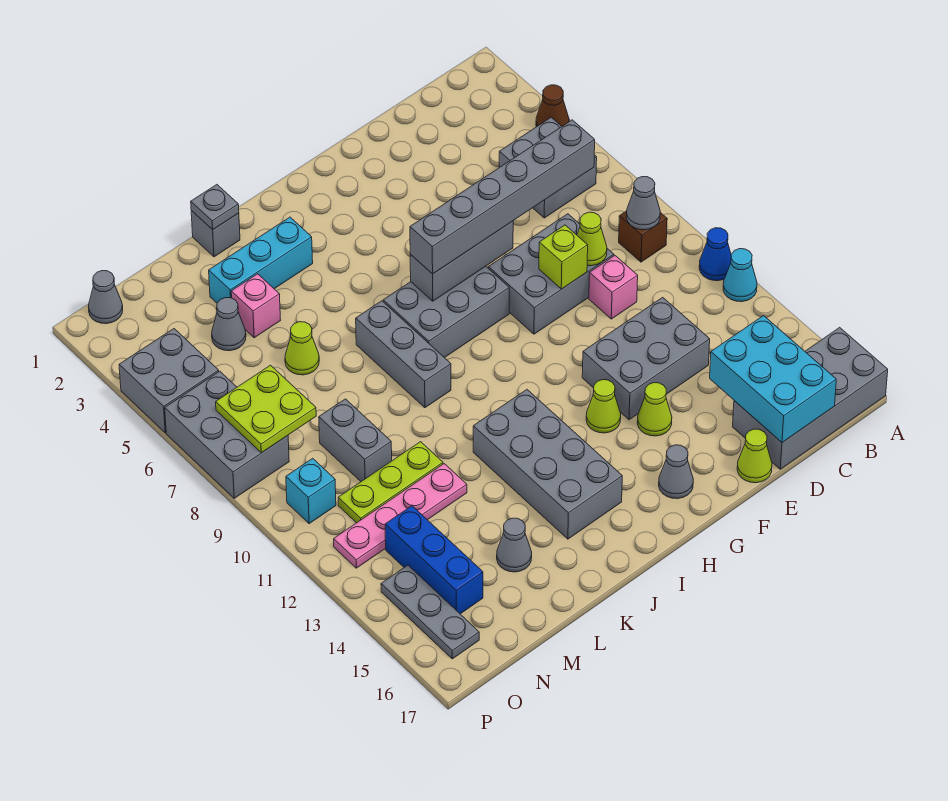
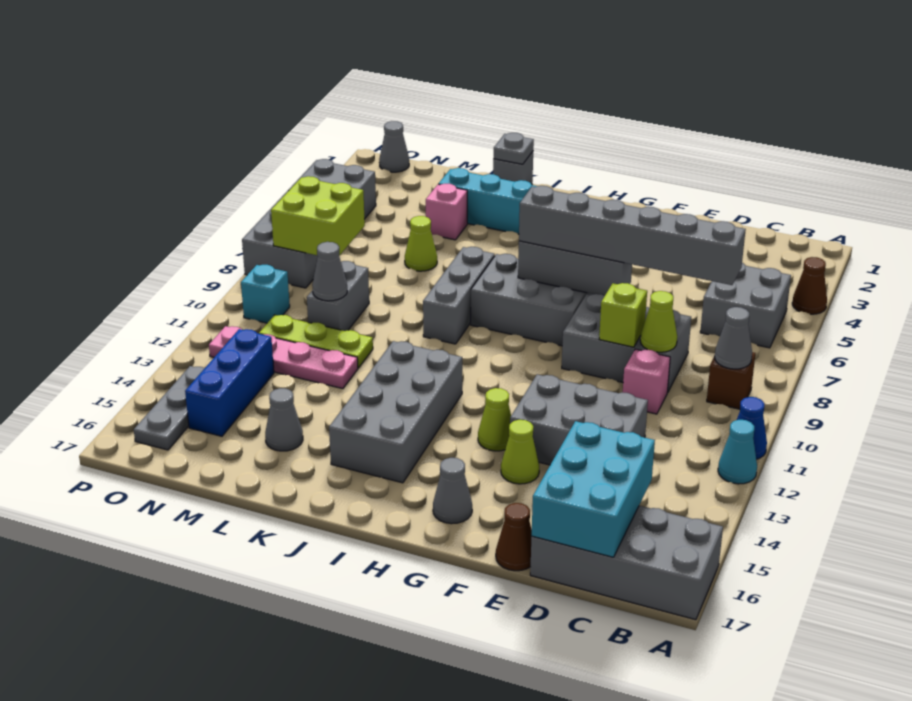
lime 1x1 cone [737,429,772,483] -> brown 1x1 cone [496,503,532,571]
grey 1x1 cone [212,298,246,351] -> grey 1x1 cone moved to [312,242,347,301]
lime 2x2 plate [216,365,316,453] -> lime 2x2 brick [271,176,365,256]

